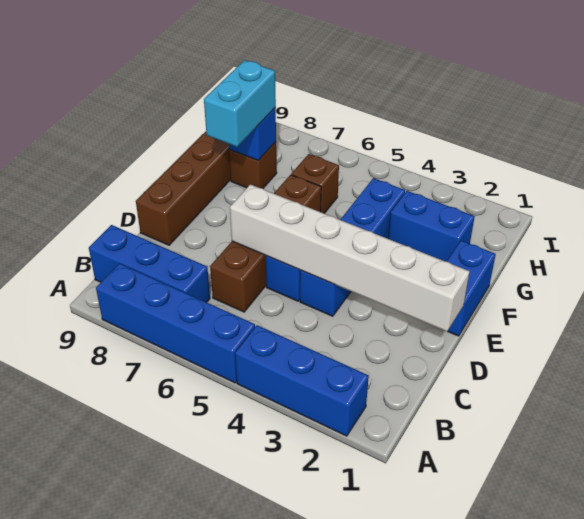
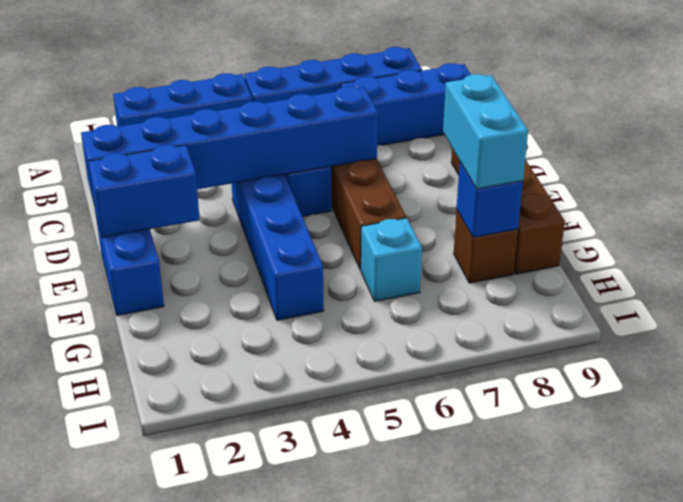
white 1x6 brick [230,184,470,331] -> blue 1x6 brick [81,86,378,207]
blue 1x2 brick [388,191,475,262] -> blue 1x2 brick moved to [88,145,200,237]
brown 1x1 brick [291,154,339,213] -> cyan 1x1 brick [361,218,422,301]

